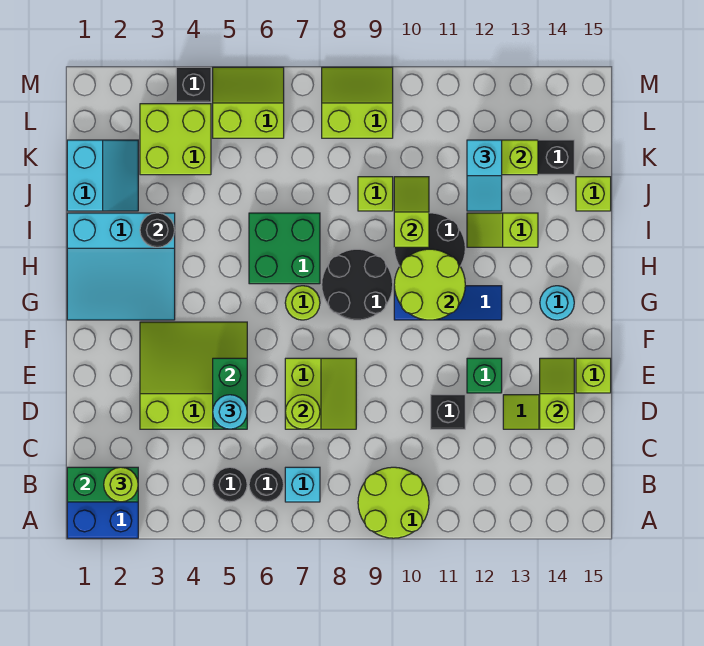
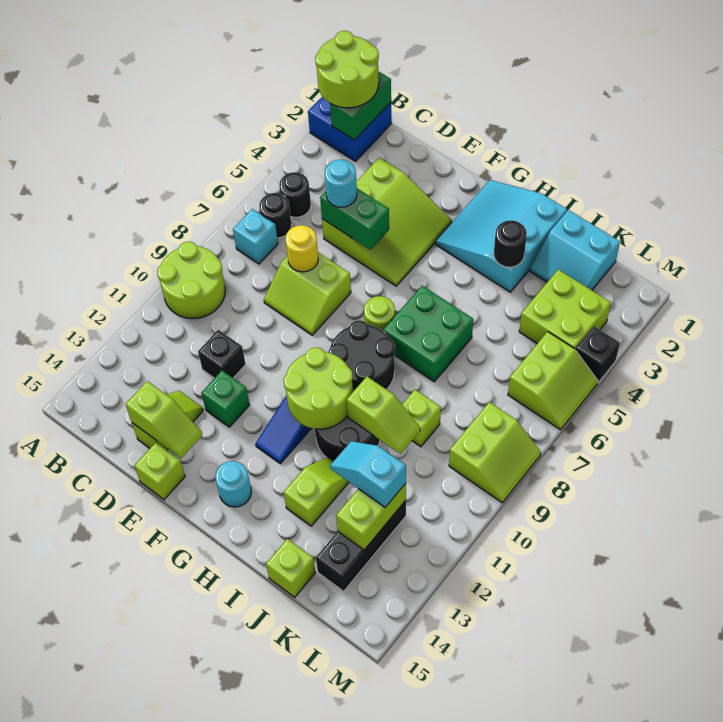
lime 1x1 round brick [104,467,138,502] -> lime 2x2 round brick [315,31,379,108]
lime 1x1 round brick [285,395,320,429] -> yellow 1x1 round brick [285,225,318,272]

